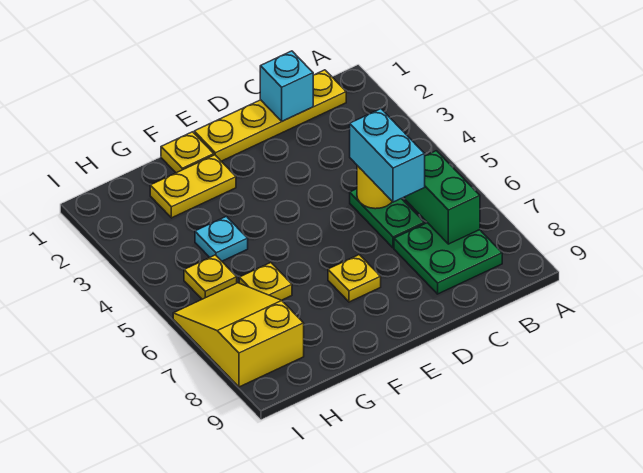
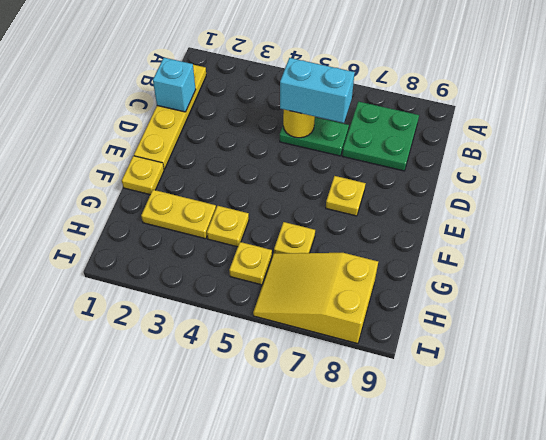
green 1x2 brick [405,151,480,244] -> none
yellow 1x2 plate [150,155,236,218] -> yellow 1x2 plate turned to [141,190,216,239]
cyan 1x1 plate [195,216,248,261] -> yellow 1x1 plate [207,206,249,247]

